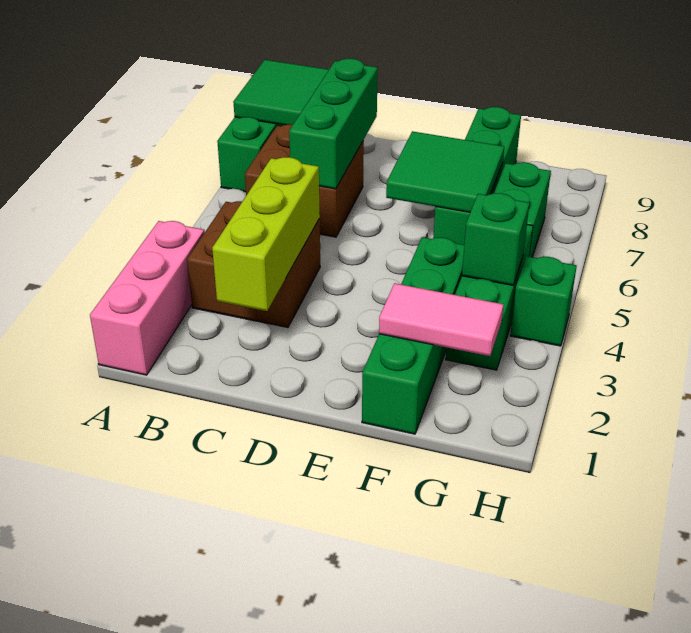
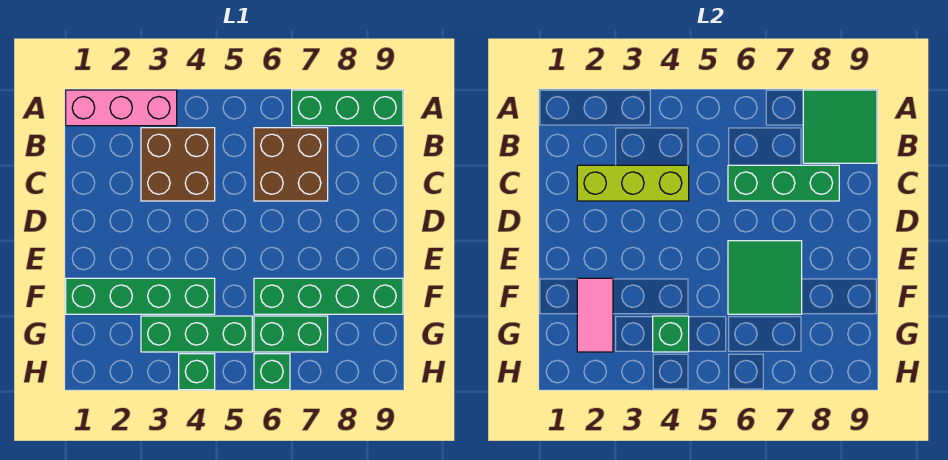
none -> green 1x1 brick [254,354,290,390]

